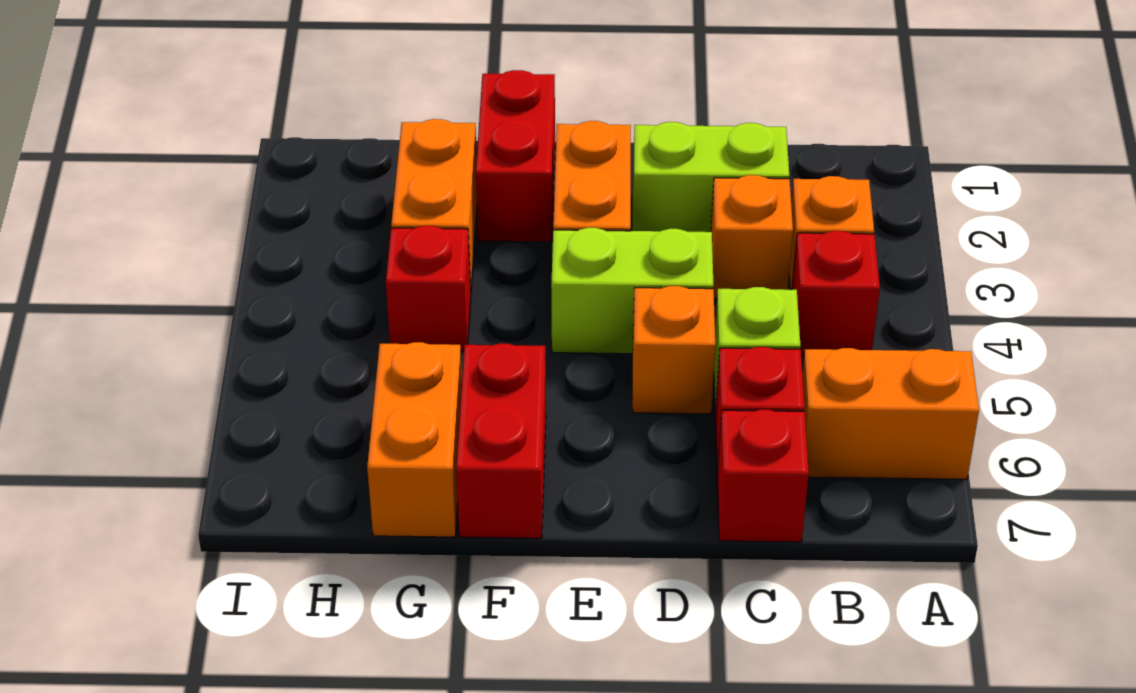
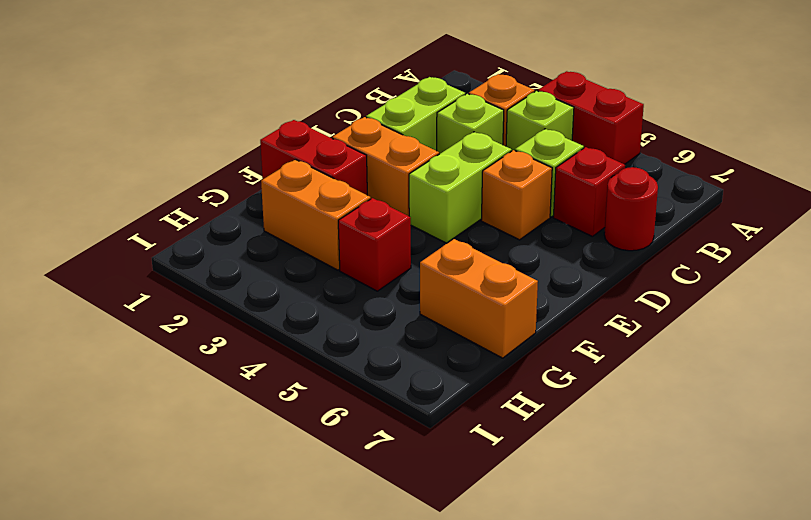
orange 1x2 brick [802,348,979,479] -> none
red 1x1 brick [792,231,880,356] -> lime 1x1 brick [506,91,574,151]
orange 1x1 brick [711,175,793,298] -> lime 1x1 brick [437,94,504,154]
red 1x1 brick [717,410,809,542] -> red 1x1 round brick [604,167,658,251]
red 1x2 brick [456,343,546,538] -> red 1x2 brick moved to [538,71,644,164]

